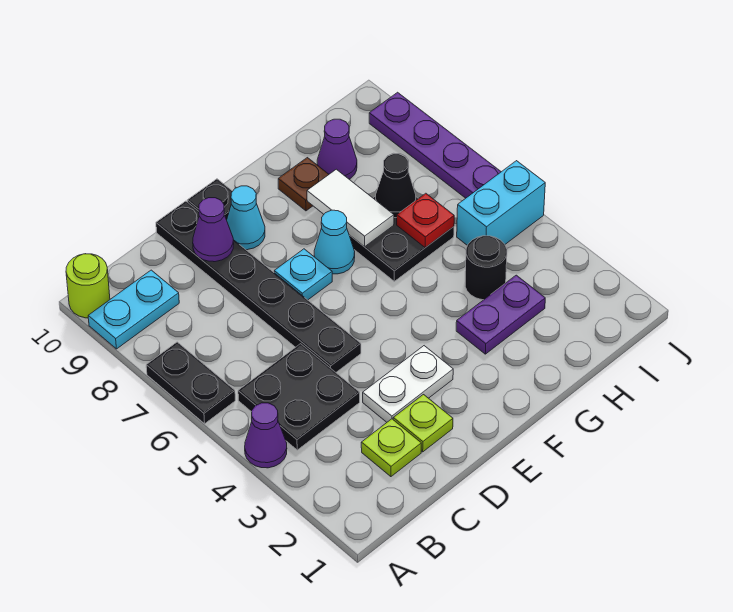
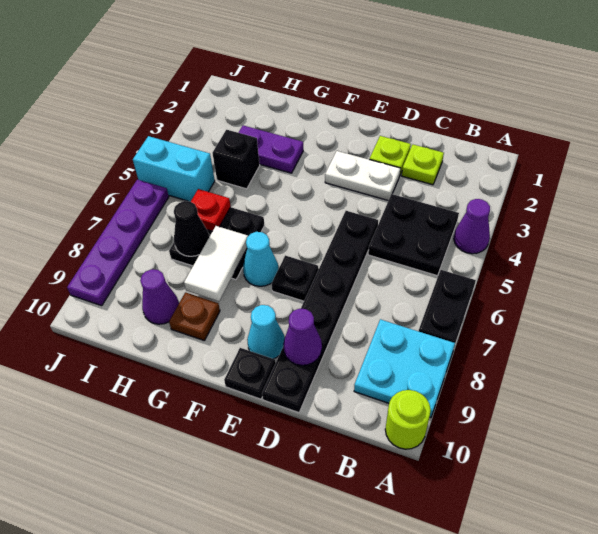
cyan 1x2 plate [88,270,179,349] -> cyan 2x2 plate [354,319,455,418]
cyan 1x1 plate [274,249,332,300] -> black 1x1 plate [272,255,319,301]
black 1x1 round brick [465,236,507,300] -> black 1x1 brick [212,130,260,189]

